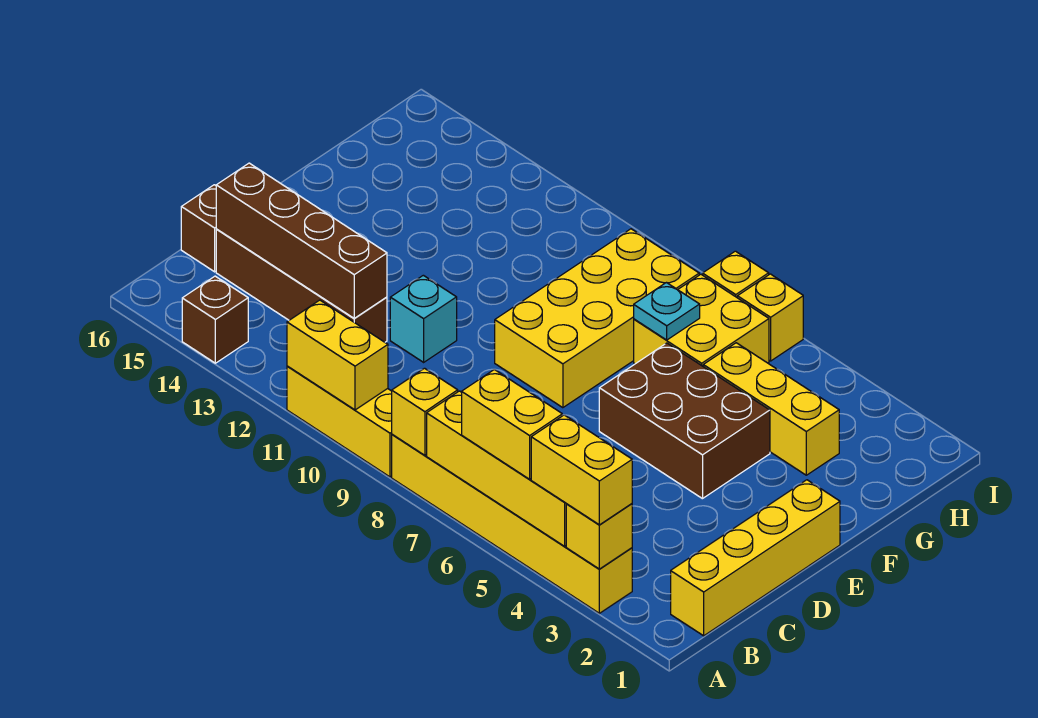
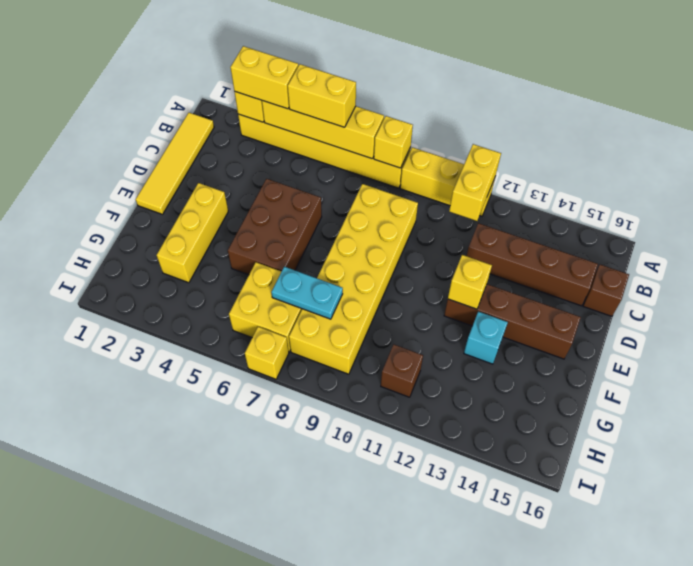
yellow 1x2 brick [287,300,388,410] -> yellow 1x2 brick turned to [449,144,501,221]
brown 1x1 brick [182,276,248,363] -> brown 1x1 brick moved to [381,344,423,397]
yellow 1x4 brick [671,480,840,636] -> yellow 1x4 tile [136,113,214,214]
brown 1x4 brick [216,163,387,318] -> brown 1x4 brick moved to [444,284,581,359]
cyan 1x1 brick [390,275,457,362] -> cyan 1x1 brick moved to [464,311,508,364]
brown 2x3 brick [599,343,770,499] -> brown 2x3 brick turned to [228,179,322,275]
yellow 2x4 brick [495,229,699,408] -> yellow 2x6 brick [289,184,418,374]
yellow 1x3 brick [703,343,839,475] -> yellow 1x3 brick turned to [157,183,228,283]
cyan 1x1 plate [634,283,700,340] -> cyan 1x2 plate [271,267,343,319]
yellow 1x1 brick [737,274,803,361] -> yellow 1x1 brick moved to [448,255,492,309]

